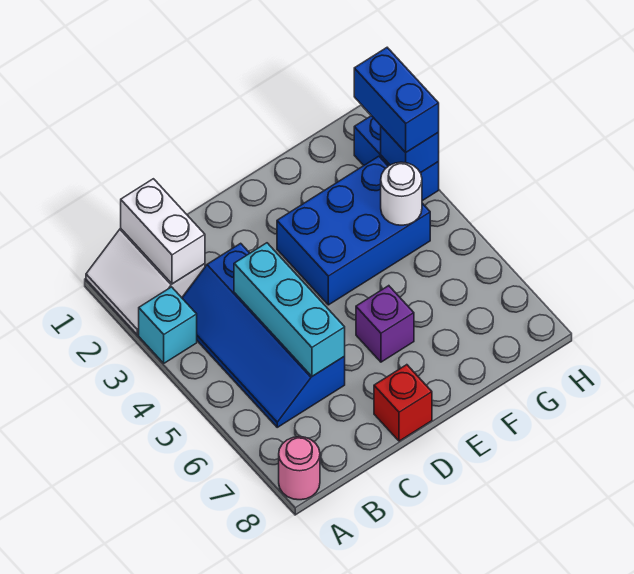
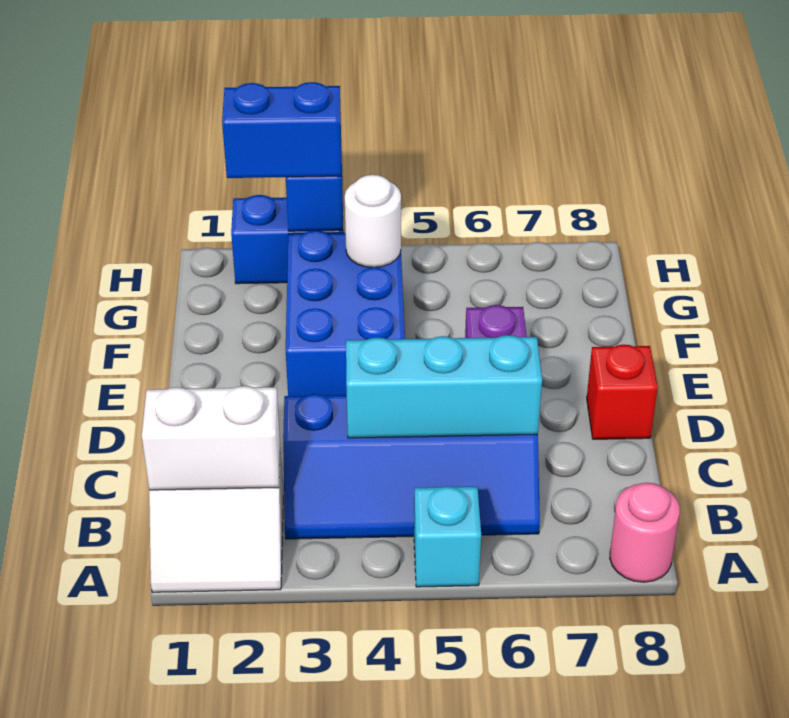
cyan 1x1 brick [139,287,197,363] -> cyan 1x1 brick moved to [414,487,481,587]

